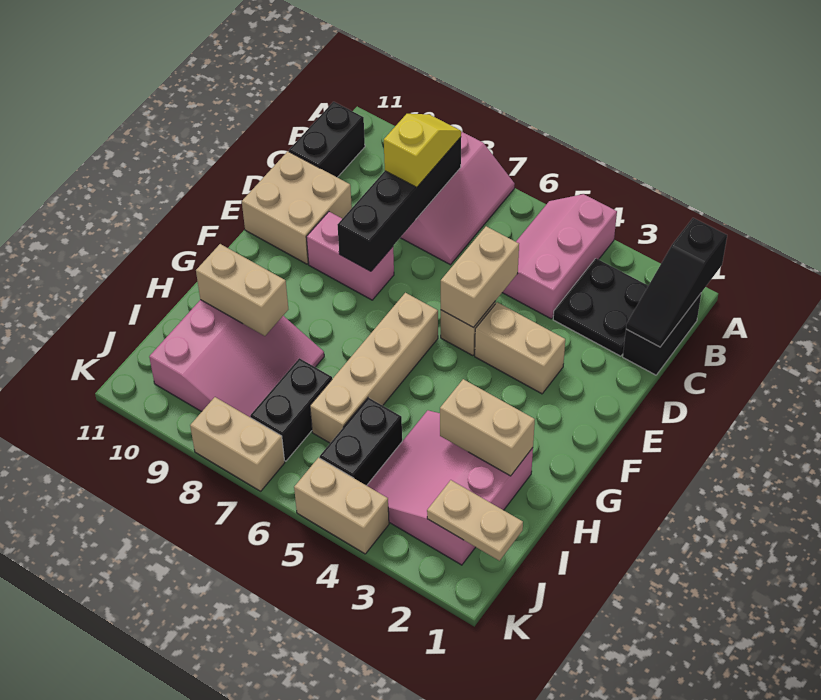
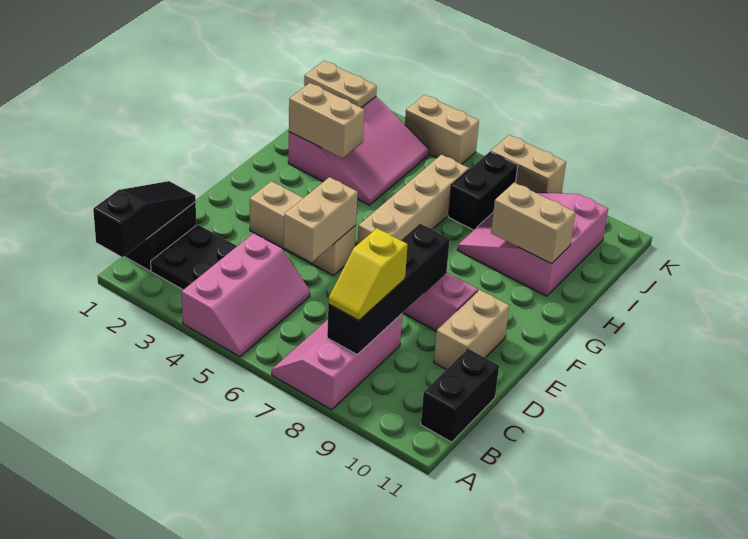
tan 2x2 brick [242,151,352,264] -> tan 1x2 brick [434,290,509,370]
black 1x2 brick [320,398,402,486] -> none

